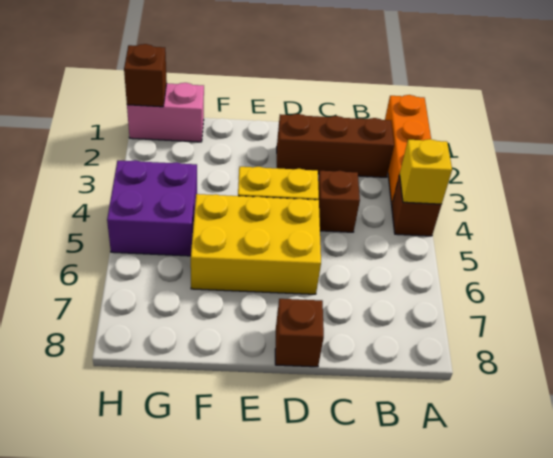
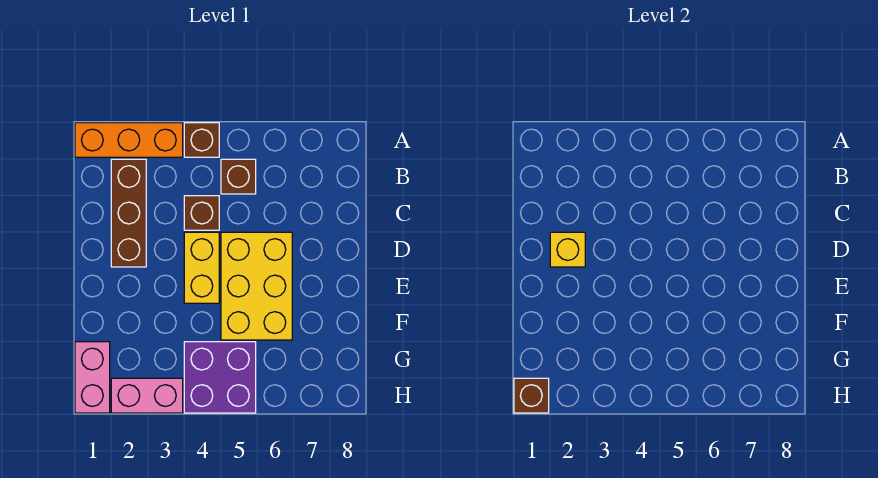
yellow 1x1 brick [400,139,452,204] -> yellow 1x1 brick moved to [550,232,585,267]
brown 1x1 brick [275,299,324,367] -> brown 1x1 brick moved to [221,159,256,194]
none -> pink 1x2 brick [111,378,183,413]

